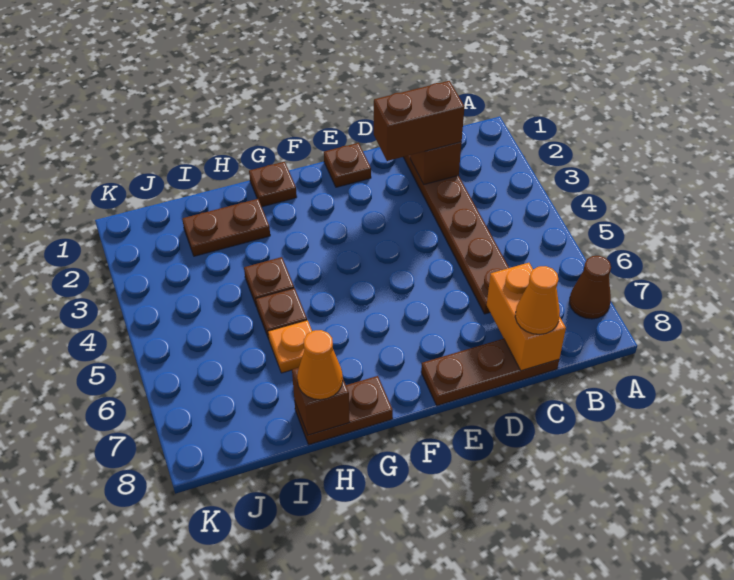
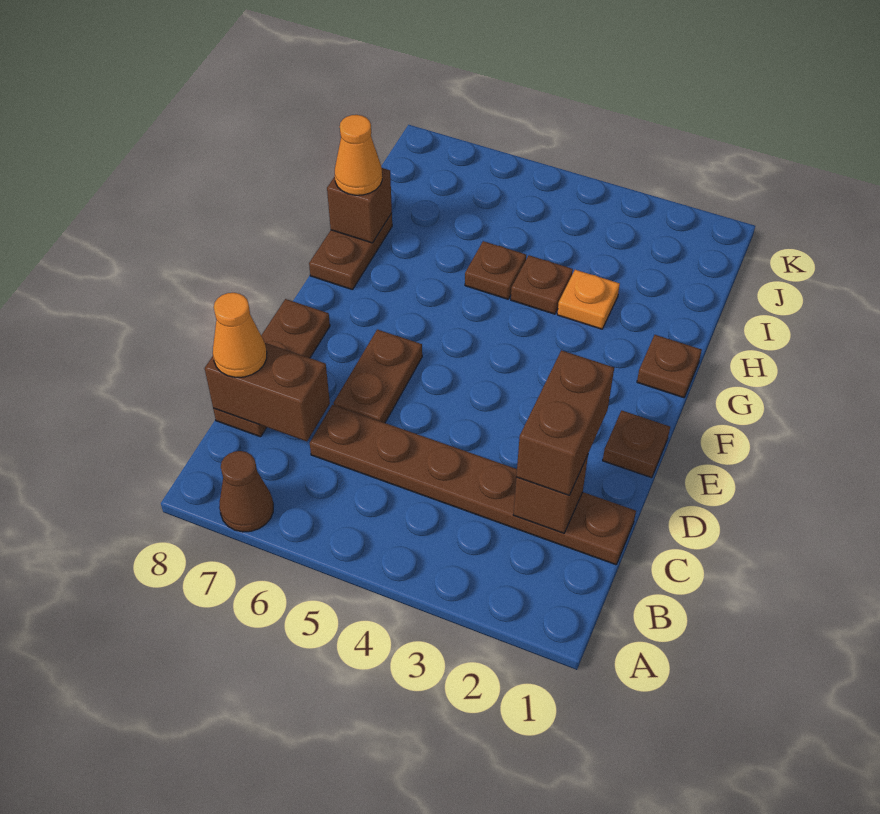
orange 1x2 brick [487,263,566,371] -> brown 1x2 brick [205,343,330,441]
brown 1x2 plate [182,199,270,256] -> brown 1x2 plate moved to [333,329,422,423]
orange 1x1 plate [268,320,312,373] -> orange 1x1 plate moved to [557,270,620,329]

